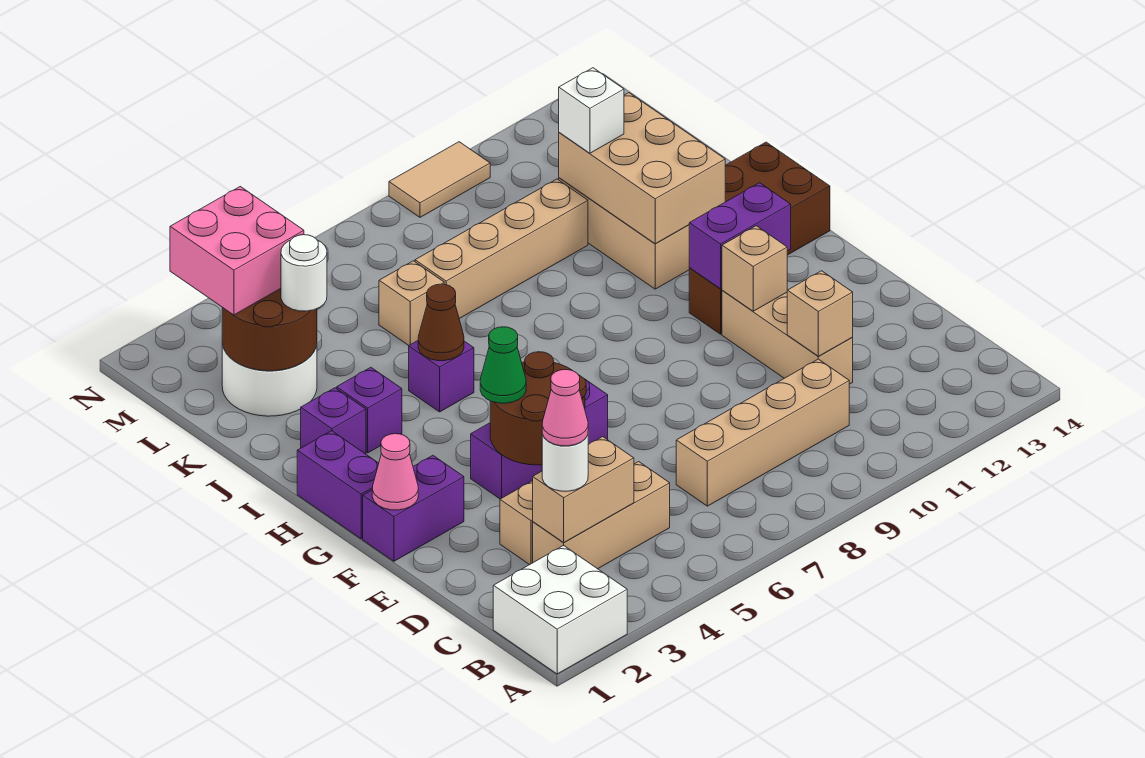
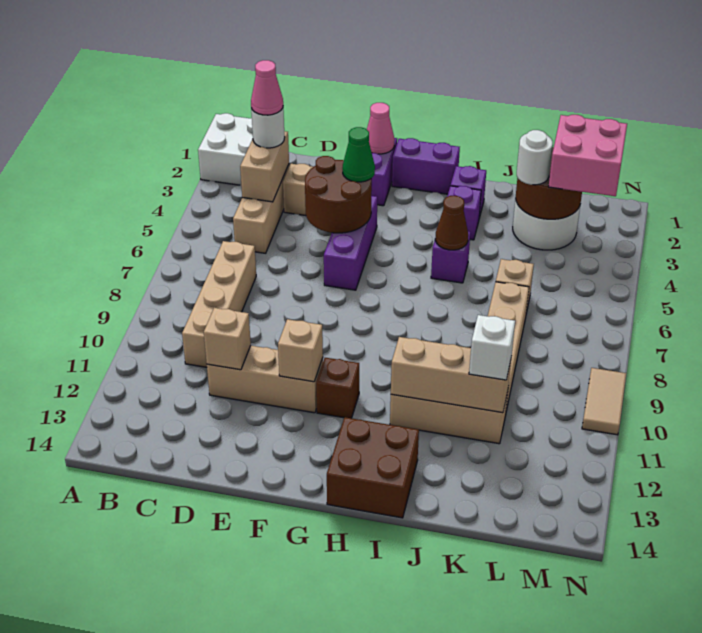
purple 1x2 brick [689,183,791,289] -> none
tan 2x3 brick [559,93,725,244] -> tan 1x3 brick [391,337,512,413]

